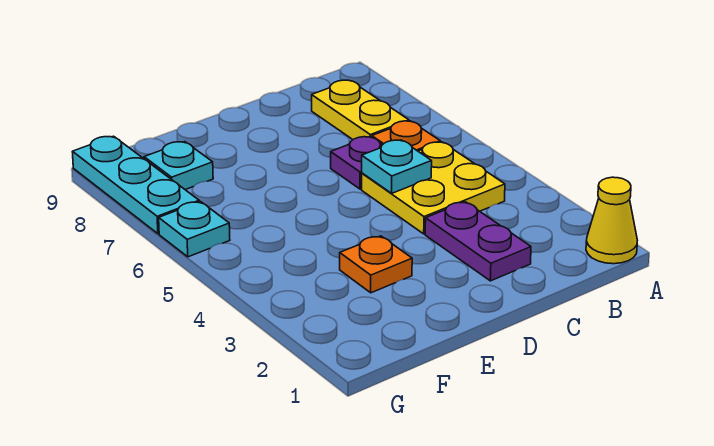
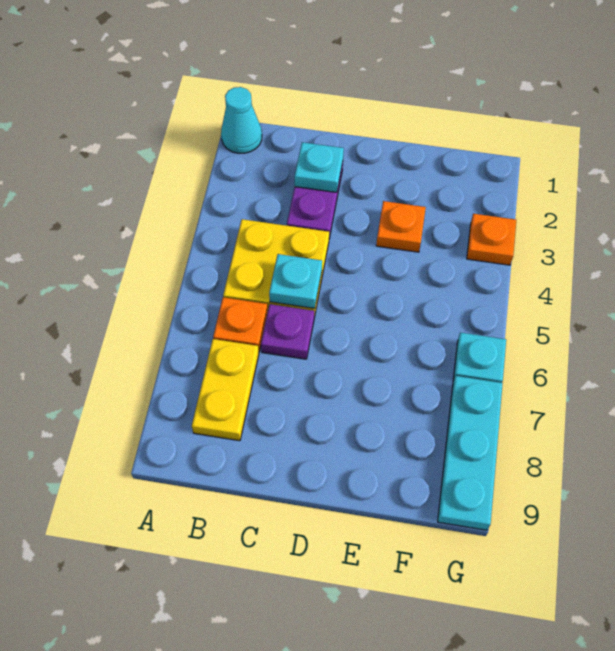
yellow 1x1 cone [586,177,637,264] -> cyan 1x1 cone [221,87,262,153]
cyan 1x1 plate [144,142,213,190] -> cyan 1x1 plate moved to [294,142,344,192]
none -> orange 1x1 plate [467,214,516,265]

